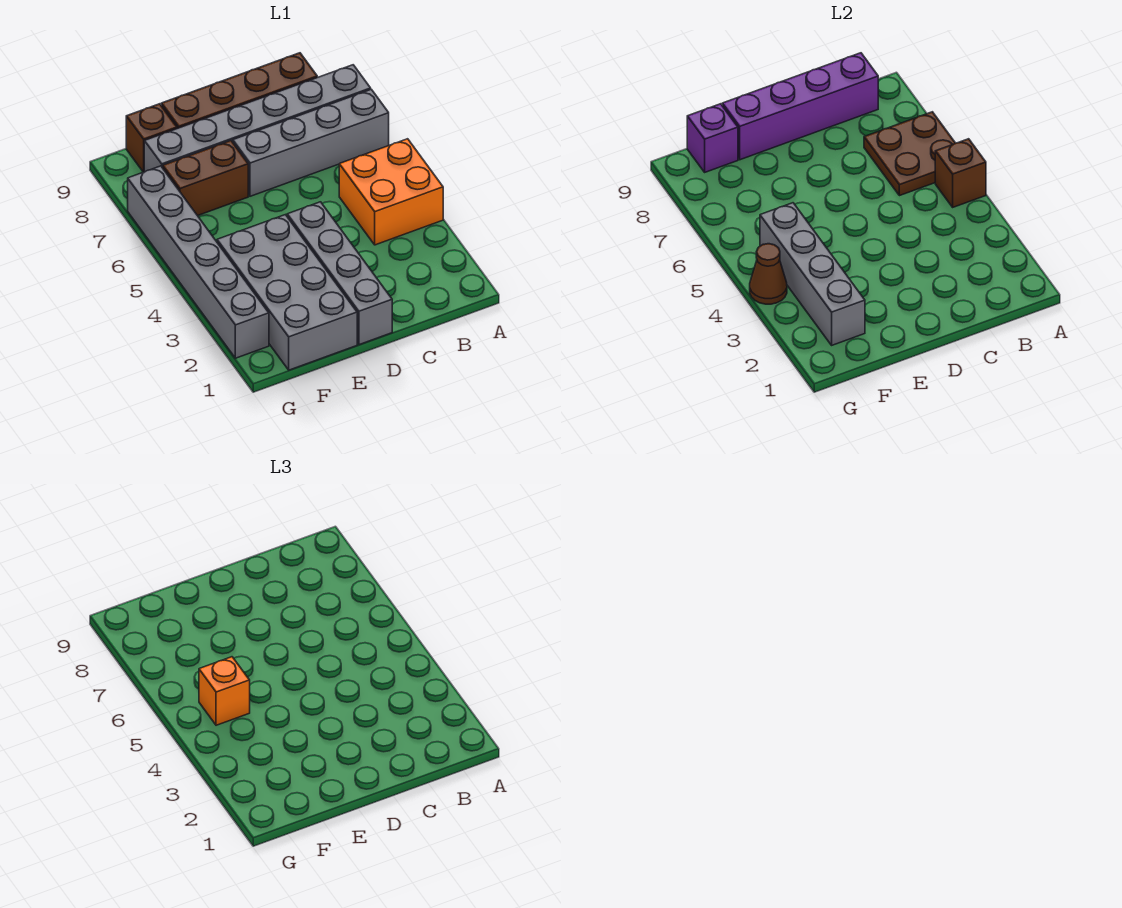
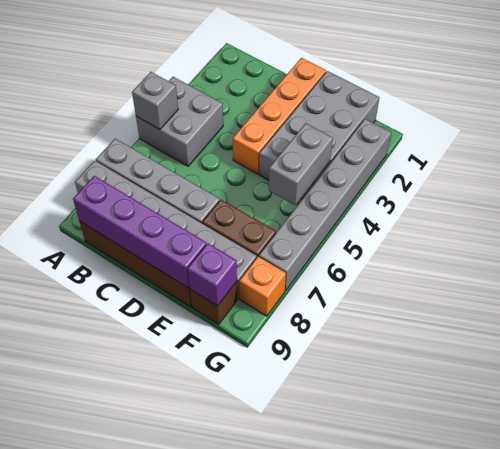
orange 2x2 brick [339,139,443,245] -> grey 2x2 brick [136,77,223,166]
brown 1x1 brick [935,139,986,207] -> grey 1x1 brick [132,72,178,129]
brown 2x2 plate [864,112,955,196] -> none
grey 1x4 brick [287,202,392,345] -> orange 1x4 brick [233,58,326,174]
grey 1x4 brick [760,203,865,345] -> grey 1x2 brick [269,123,333,205]
orange 1x1 brick [199,657,250,725] -> orange 1x1 brick moved to [239,257,286,316]
brown 1x1 cone [750,244,787,304] -> none

